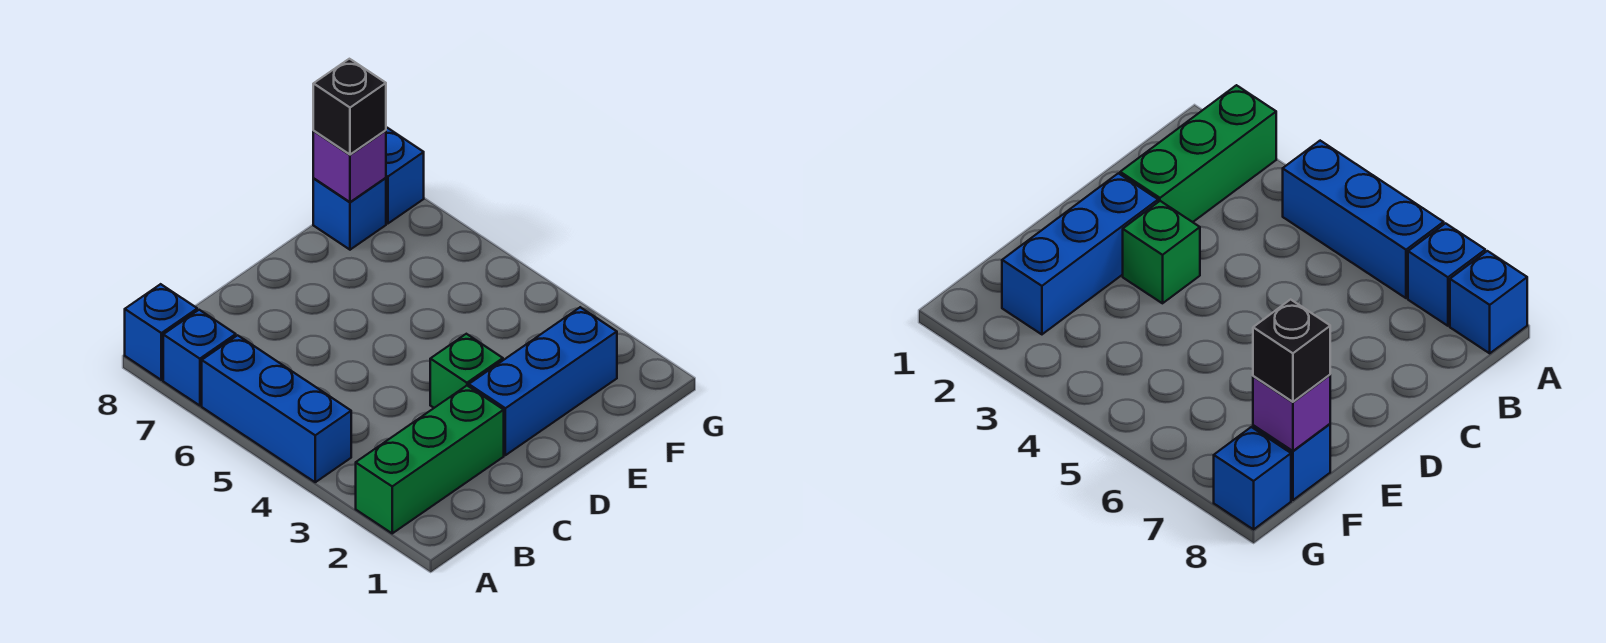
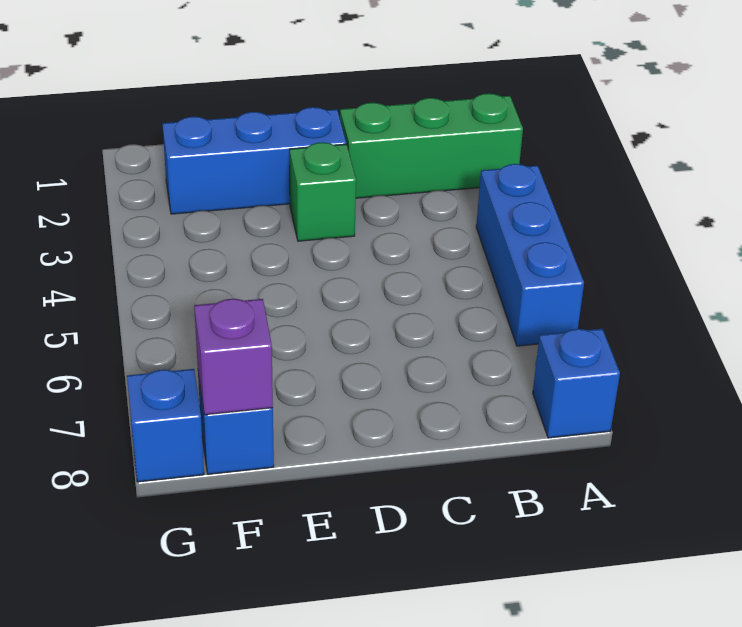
blue 1x1 brick [163,310,236,406] -> none
black 1x1 brick [313,59,386,155] -> none

